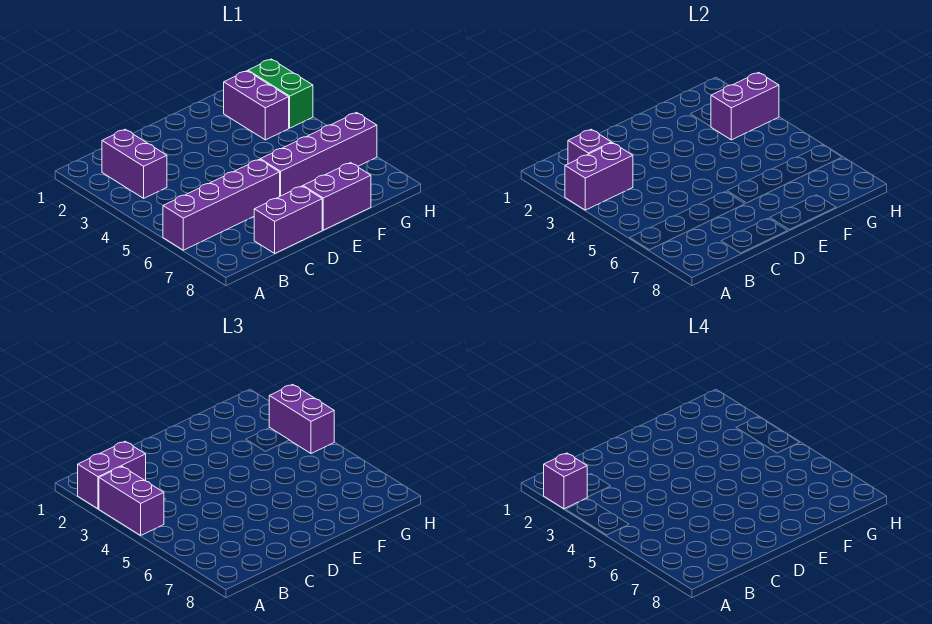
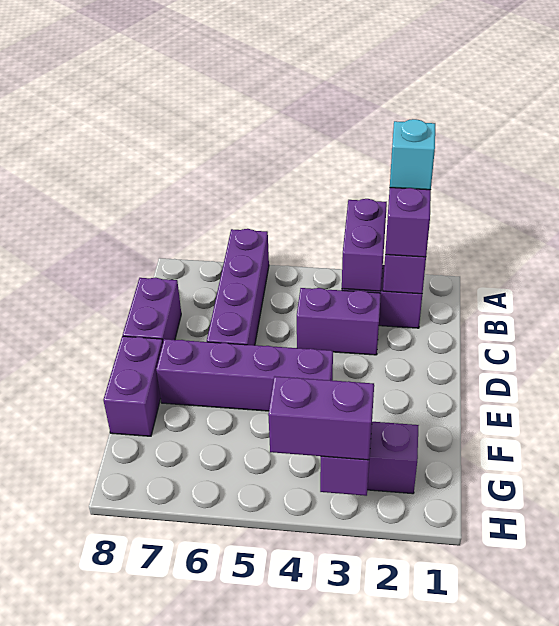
purple 1x1 brick [544,453,587,509] -> cyan 1x1 brick [390,119,435,190]
purple 1x2 brick [99,466,164,535] -> purple 1x2 brick moved to [297,288,381,355]
purple 1x4 brick [260,113,377,196] -> purple 1x4 brick turned to [156,339,333,411]
green 1x2 brick [248,59,313,128] -> none

